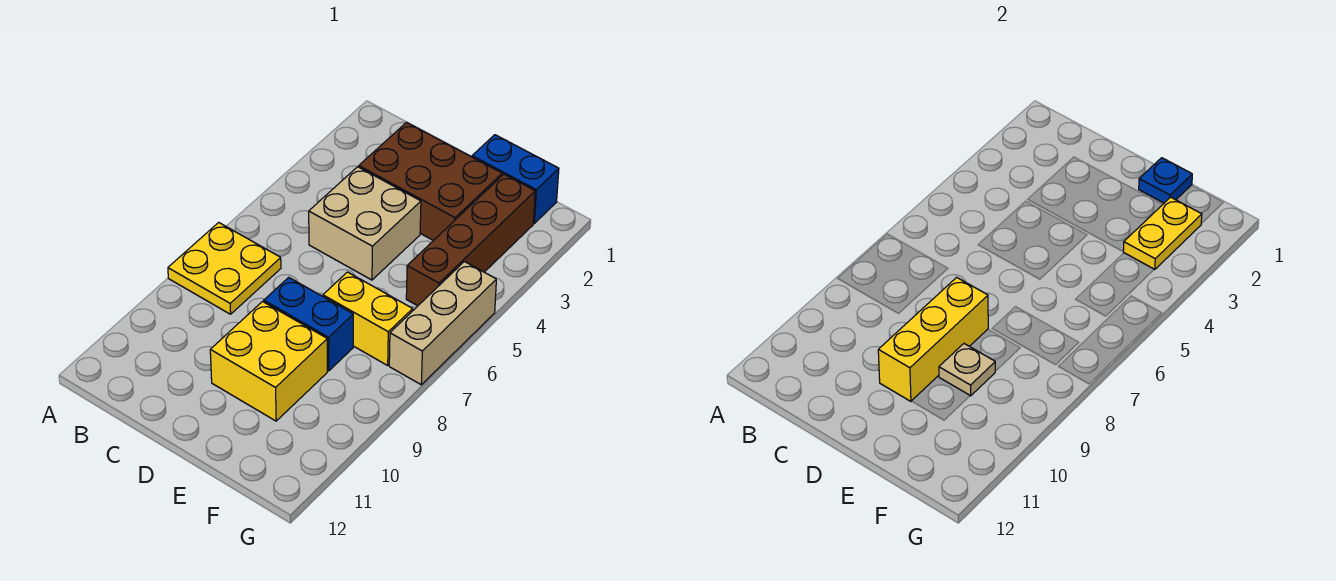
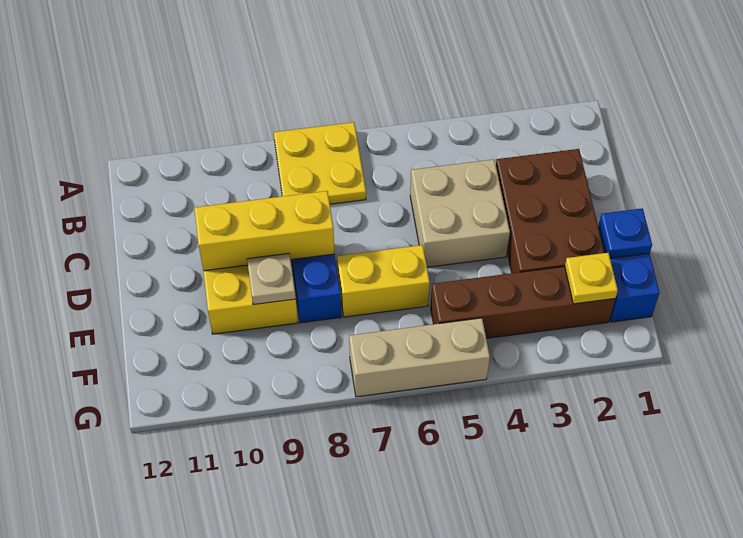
yellow 1x2 brick [323,272,413,365] -> yellow 1x2 brick turned to [337,245,430,317]
yellow 1x2 plate [1123,197,1202,270] -> yellow 1x1 plate [565,253,618,304]

